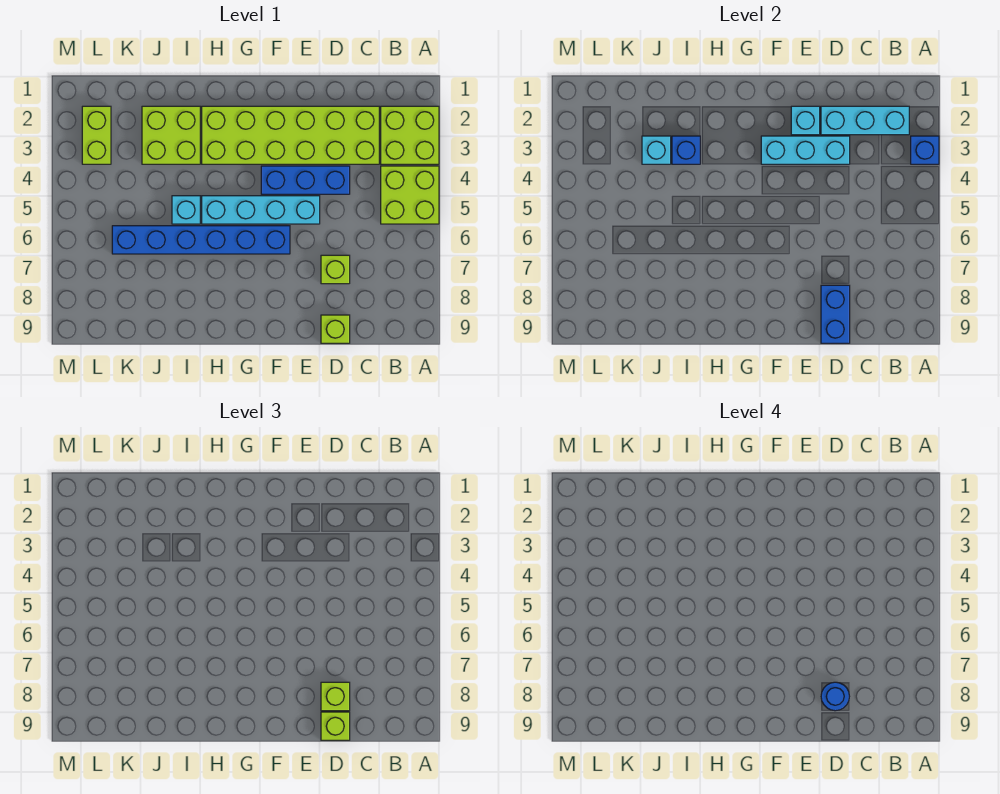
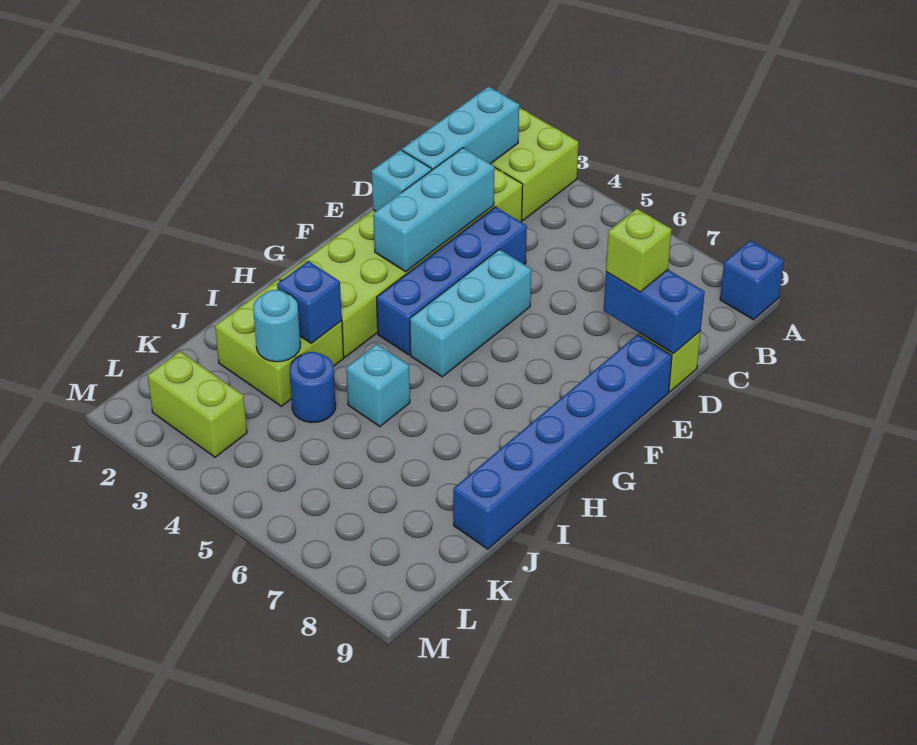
blue 1x1 brick [911,136,939,164] -> blue 1x1 brick moved to [720,241,784,320]
lime 2x2 brick [381,166,439,224] -> none
blue 1x3 brick [261,166,350,194] -> blue 1x4 brick [376,207,527,355]
lime 1x1 brick [321,255,350,284] -> none
blue 1x1 round brick [821,682,849,711] -> blue 1x1 round brick moved to [290,352,336,423]
lime 1x1 brick [321,712,350,740] -> none
cyan 1x4 brick [202,196,320,224] -> cyan 1x3 brick [410,249,531,377]
blue 1x6 brick [112,226,290,254] -> blue 1x6 brick moved to [453,334,672,549]
cyan 1x1 brick [642,136,671,164] -> cyan 1x1 round brick [253,290,300,362]

